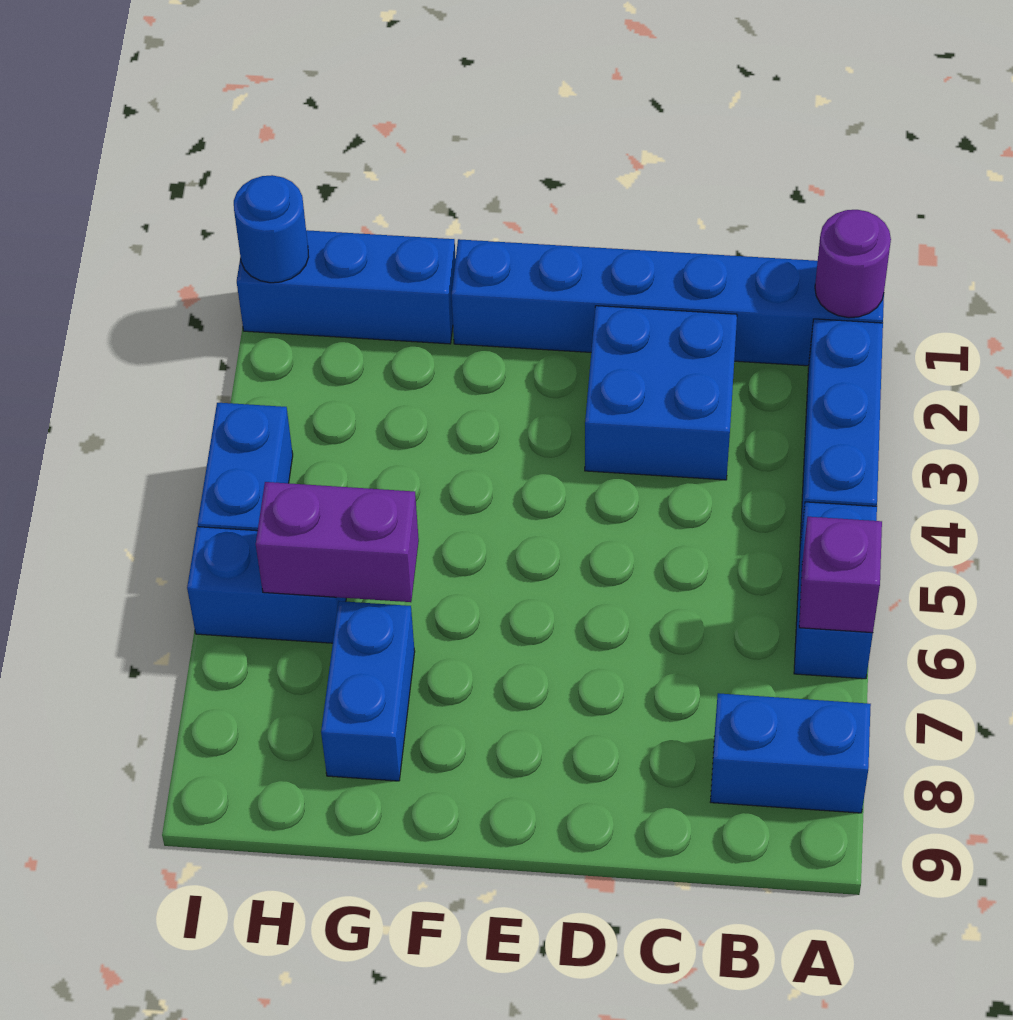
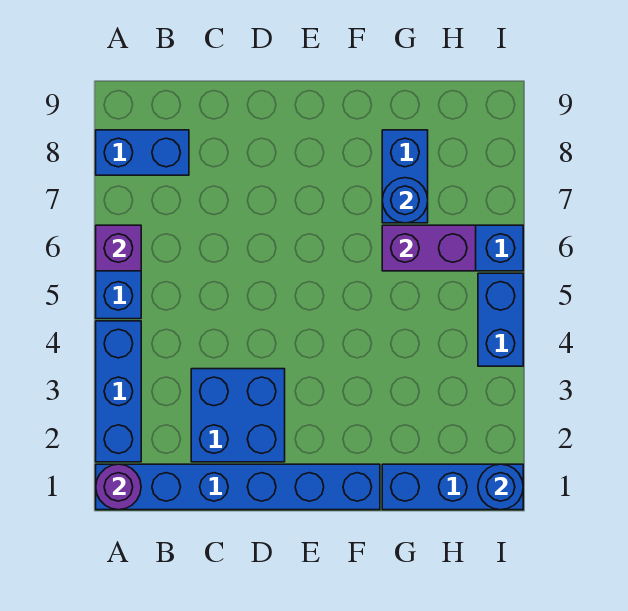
none -> blue 1x1 round brick [382,178,428,223]

